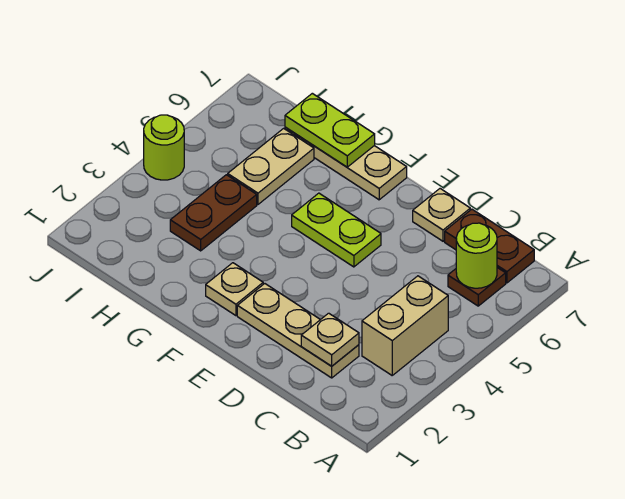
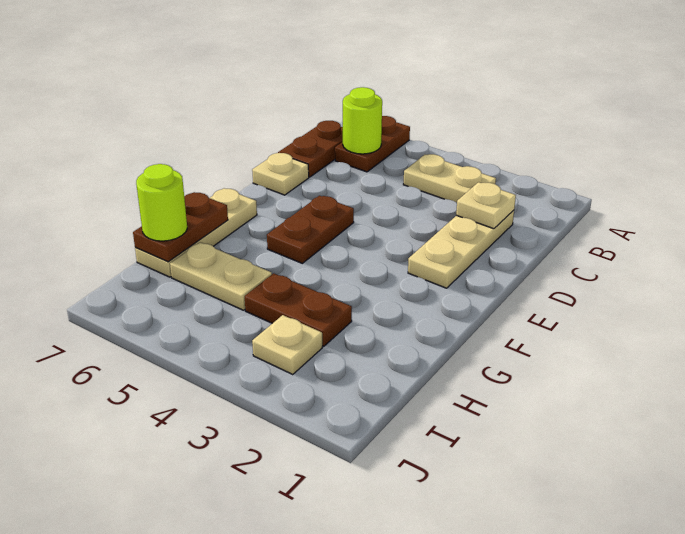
tan 1x2 brick [362,276,448,375] -> tan 1x2 plate [403,154,496,203]
brown 1x1 plate [448,268,506,306] -> brown 1x2 plate [335,116,410,172]
lime 1x2 plate [292,193,381,267] -> brown 1x2 plate [267,196,354,263]
tan 1x1 plate [206,263,263,316] -> tan 1x1 plate moved to [252,315,322,375]
lime 1x2 plate [285,93,375,167] -> brown 1x2 plate [133,192,228,262]
lime 1x1 round brick [144,115,184,180] -> lime 1x1 round brick moved to [136,164,187,241]

